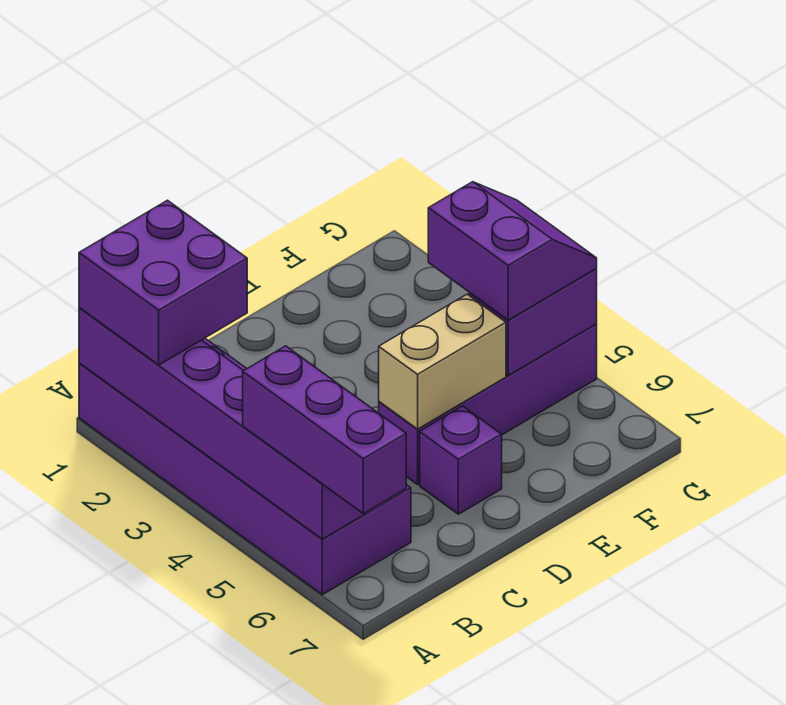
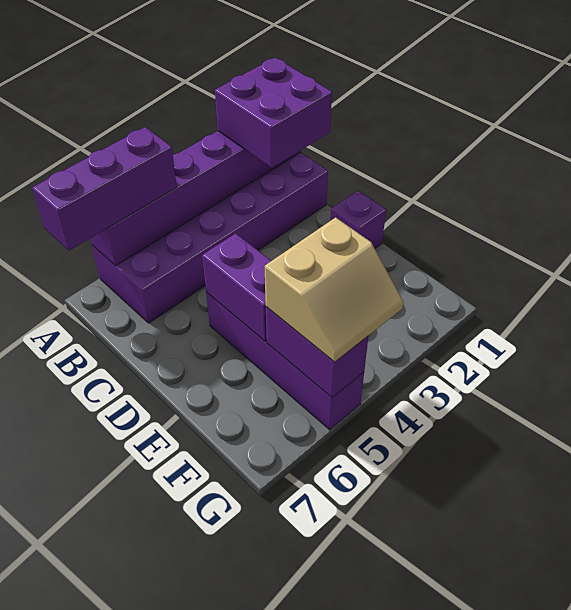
tan 1x2 brick [379,294,506,429] -> purple 1x2 brick [202,234,271,341]
purple 1x1 brick [420,406,502,514] -> purple 1x1 brick moved to [331,191,386,248]
purple 2x2 slope [428,182,597,320] -> tan 2x2 slope [265,217,403,362]

